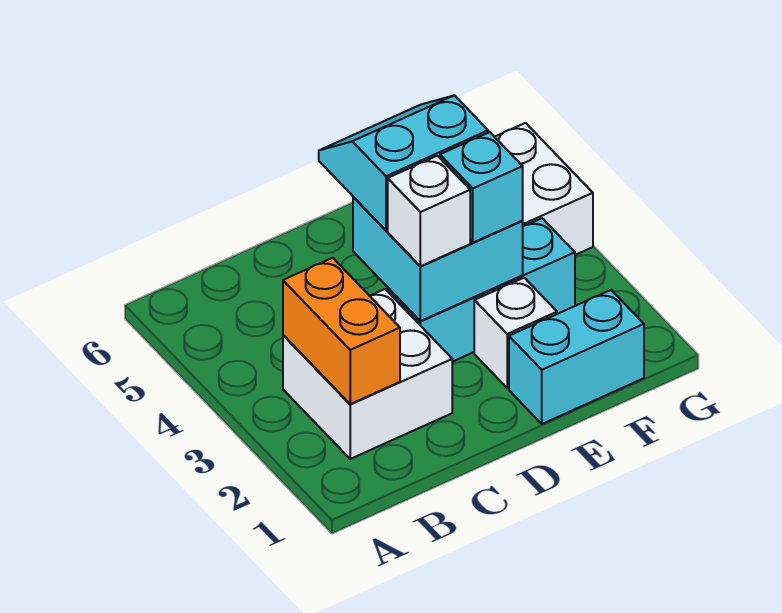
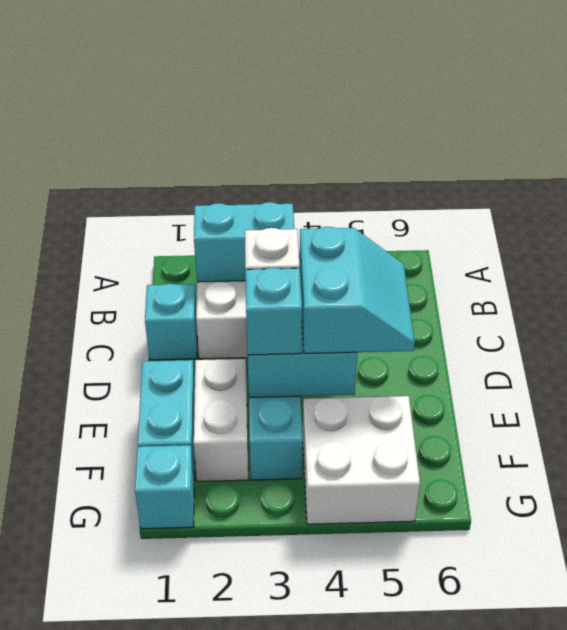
orange 1x2 brick [283,258,400,404] -> cyan 1x2 brick [194,202,294,282]
none -> cyan 1x1 brick [145,284,197,360]
white 1x1 brick [474,278,557,388] -> white 1x2 brick [194,359,248,482]
none -> cyan 1x1 brick [135,445,194,529]

